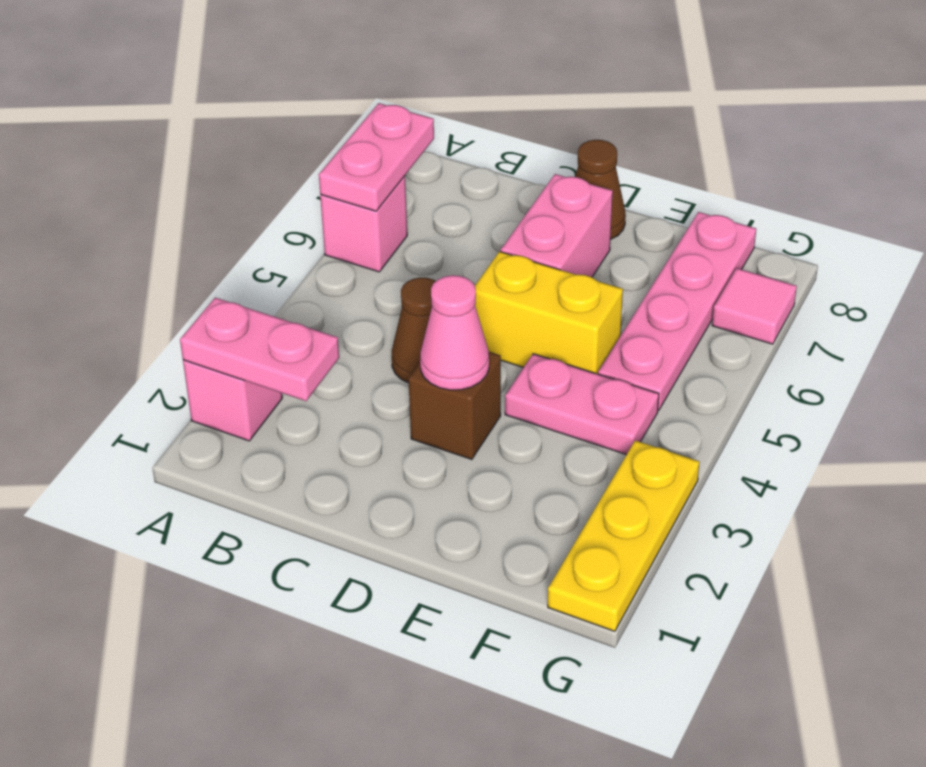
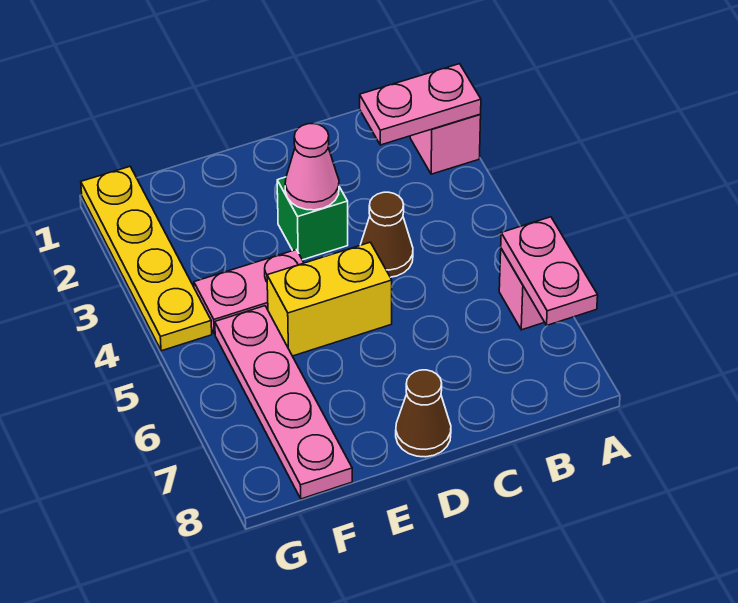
brown 1x1 brick [408,352,501,460] -> green 1x1 brick [277,177,348,260]
pink 1x2 brick [501,174,613,277] -> none
yellow 1x3 plate [548,440,699,631] -> yellow 1x4 plate [81,167,212,351]
pink 1x1 tile [712,268,797,344] -> none

